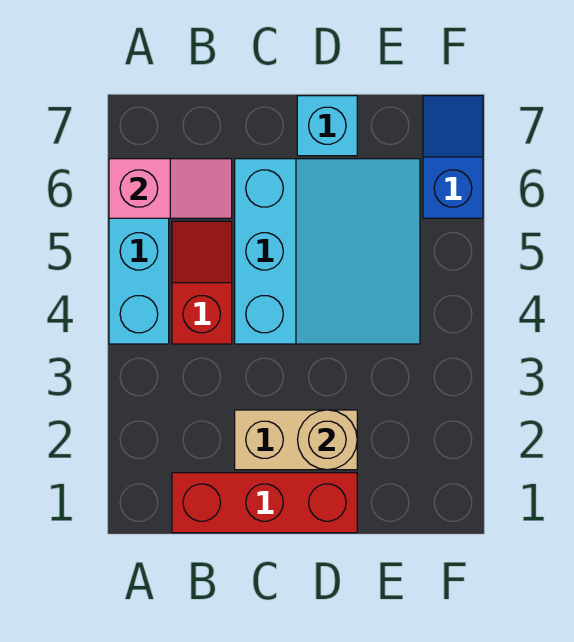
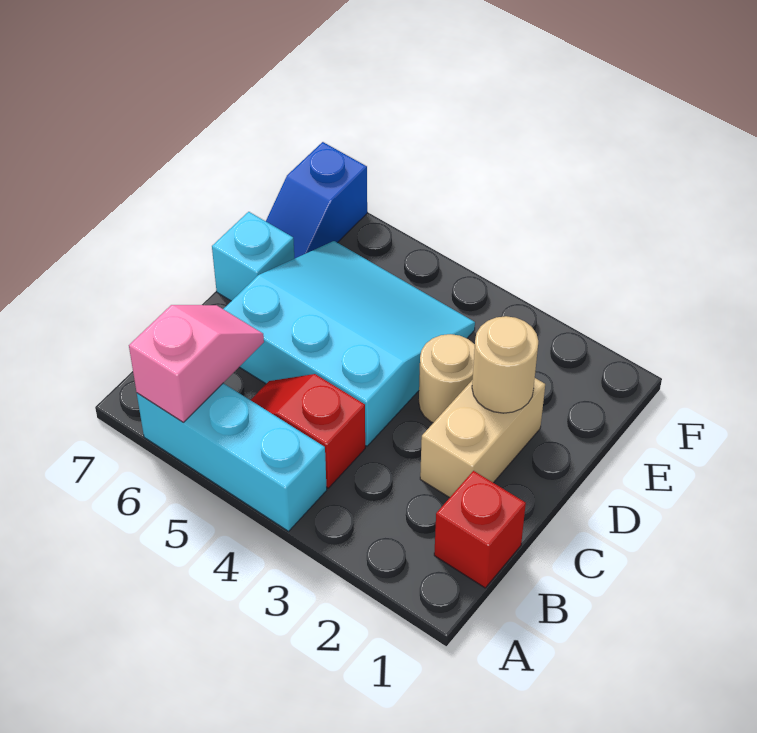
red 1x3 brick [172,473,357,533] -> red 1x1 brick [434,471,526,588]
none -> tan 1x1 round brick [419,334,475,423]
blue 1x2 slope [423,96,483,218] -> blue 1x2 slope turned to [266,142,367,258]

